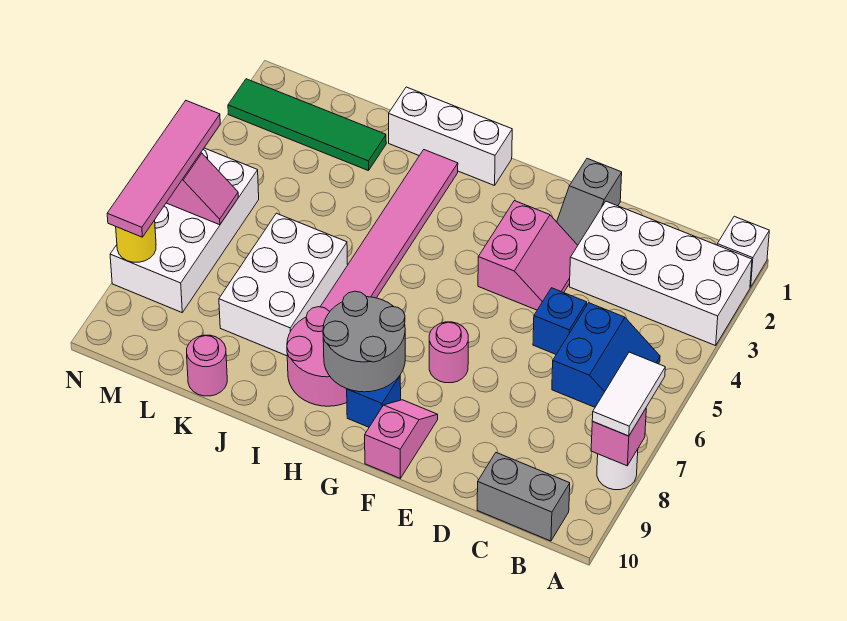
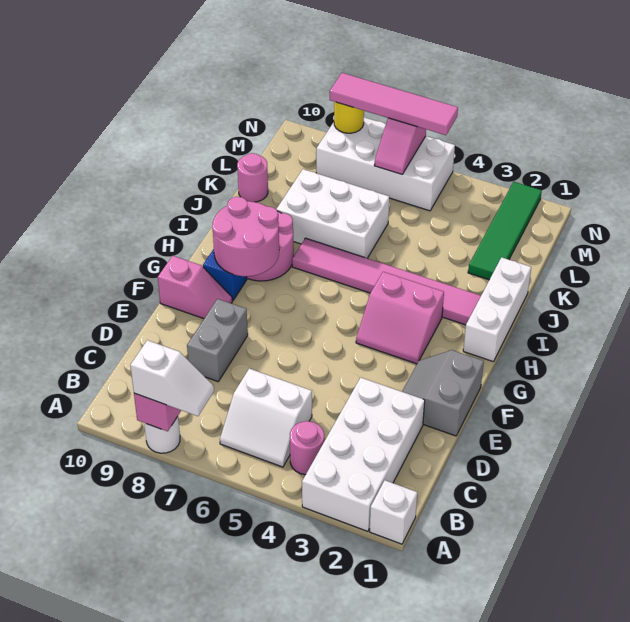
white 1x2 tile [592,352,665,436] -> white 1x2 slope [130,340,214,416]
blue 2x2 slope [552,303,660,407] -> white 2x2 slope [220,369,312,467]
grey 1x2 brick [477,453,570,541] -> grey 1x2 brick moved to [187,299,248,382]
blue 1x1 brick [533,288,587,354] -> none
grey 1x2 slope [557,159,622,245] -> grey 2x2 slope [402,350,484,436]
pink 2x2 slope [478,201,578,310] -> pink 2x2 slope moved to [356,272,444,364]
pink 1x1 round brick [429,322,468,383] -> pink 1x1 round brick moved to [290,421,324,475]
grey 2x2 round brick [323,291,405,392] -> pink 2x2 round brick [212,197,279,276]

